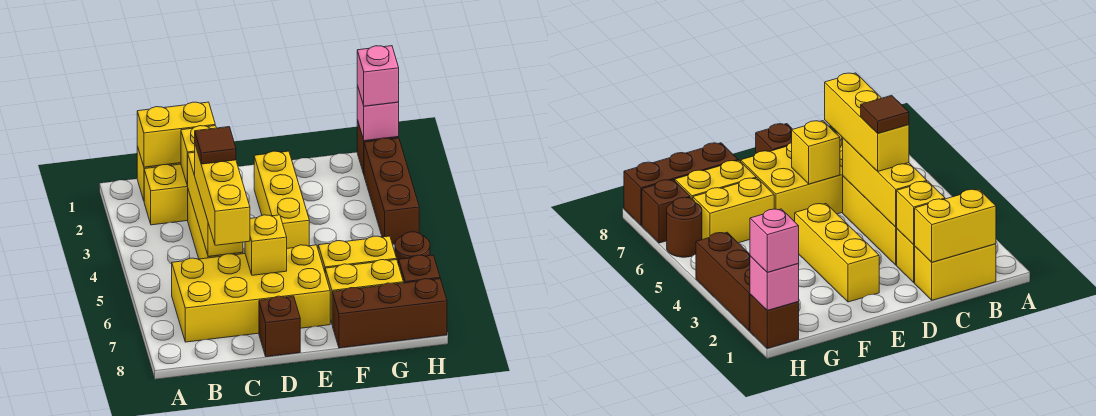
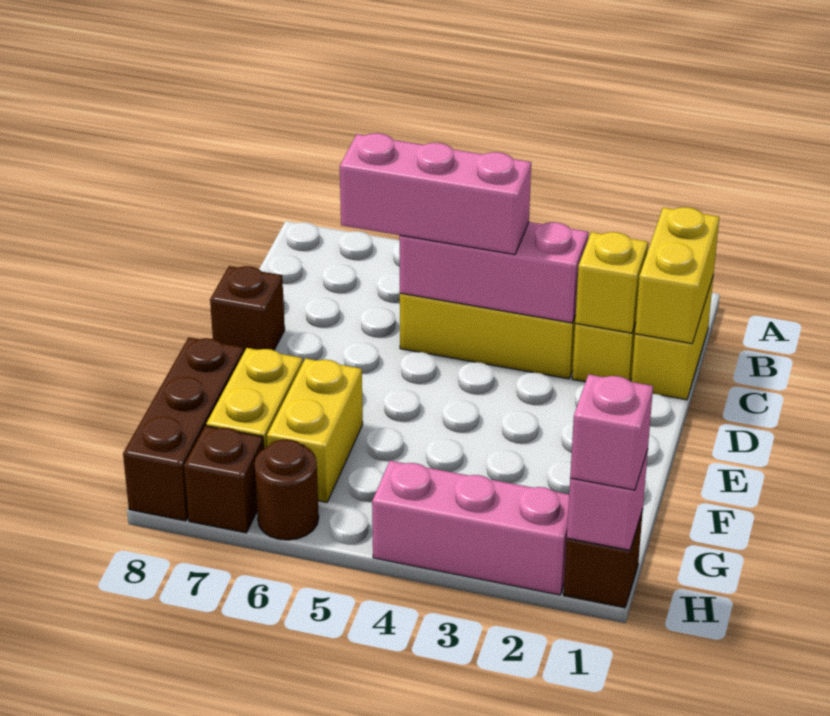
yellow 2x4 brick [172,245,330,342] -> none
yellow 1x3 brick [188,152,243,256] -> pink 1x3 brick [399,222,588,323]
yellow 1x3 brick [195,145,250,245] -> pink 1x3 brick [340,133,531,255]
brown 1x1 tile [195,127,236,164] -> none
yellow 1x1 brick [245,215,287,275] -> none
yellow 1x3 brick [254,151,309,248] -> none
brown 1x3 brick [364,138,419,244] -> pink 1x3 brick [372,461,569,595]

